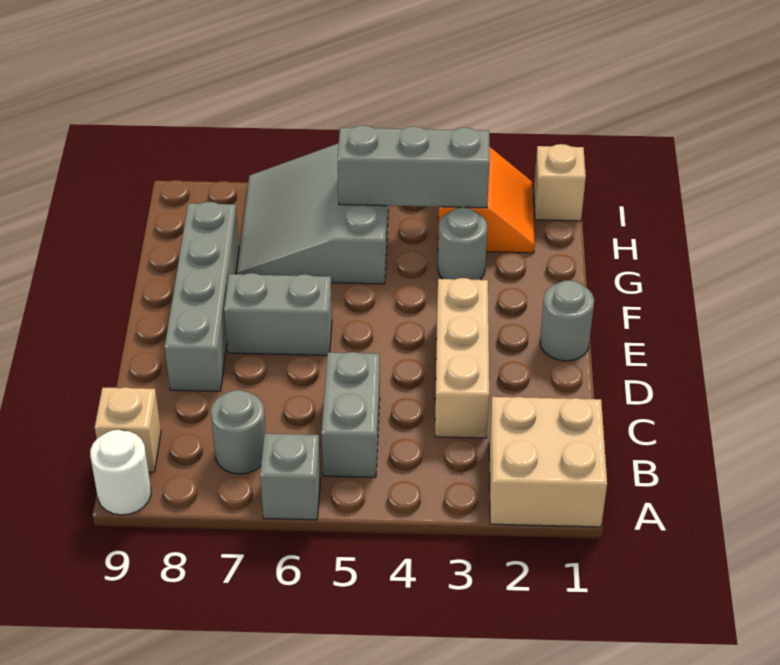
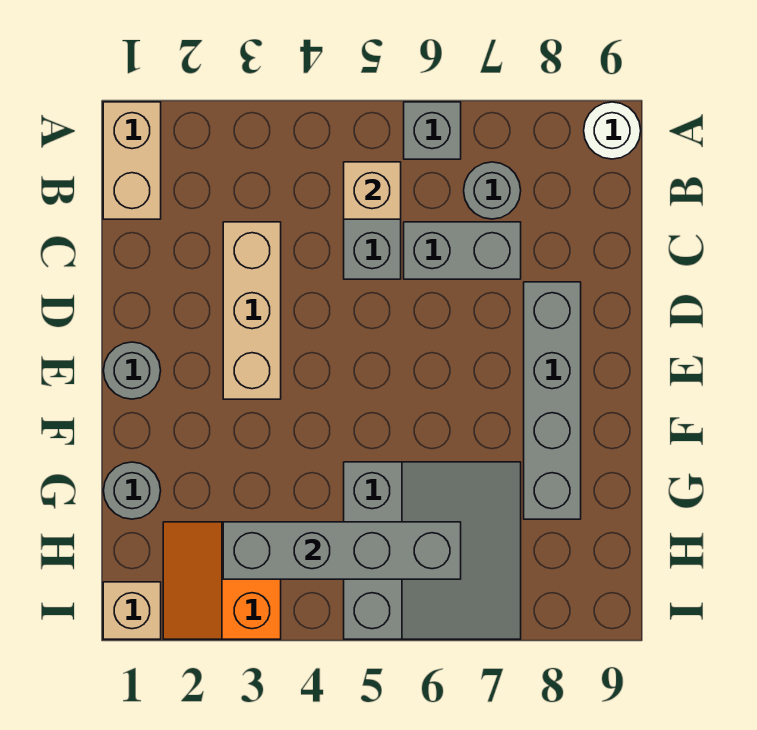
tan 2x2 brick [489,397,607,527] -> tan 1x2 brick [103,102,161,219]
tan 1x1 brick [95,387,161,472] -> tan 1x1 brick moved to [344,162,401,219]
grey 1x2 brick [224,273,332,355] -> grey 1x2 brick moved to [404,222,521,279]
grey 1x1 round brick [438,207,487,280] -> grey 1x1 round brick moved to [103,462,161,519]
grey 1x3 brick [338,125,490,208] -> grey 1x4 brick [223,522,461,579]

